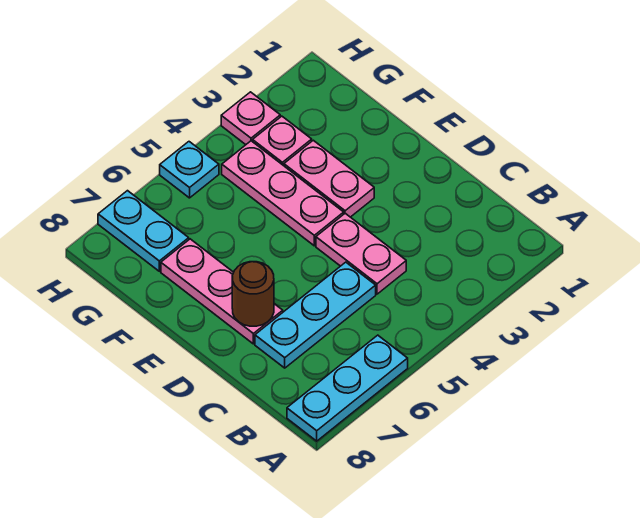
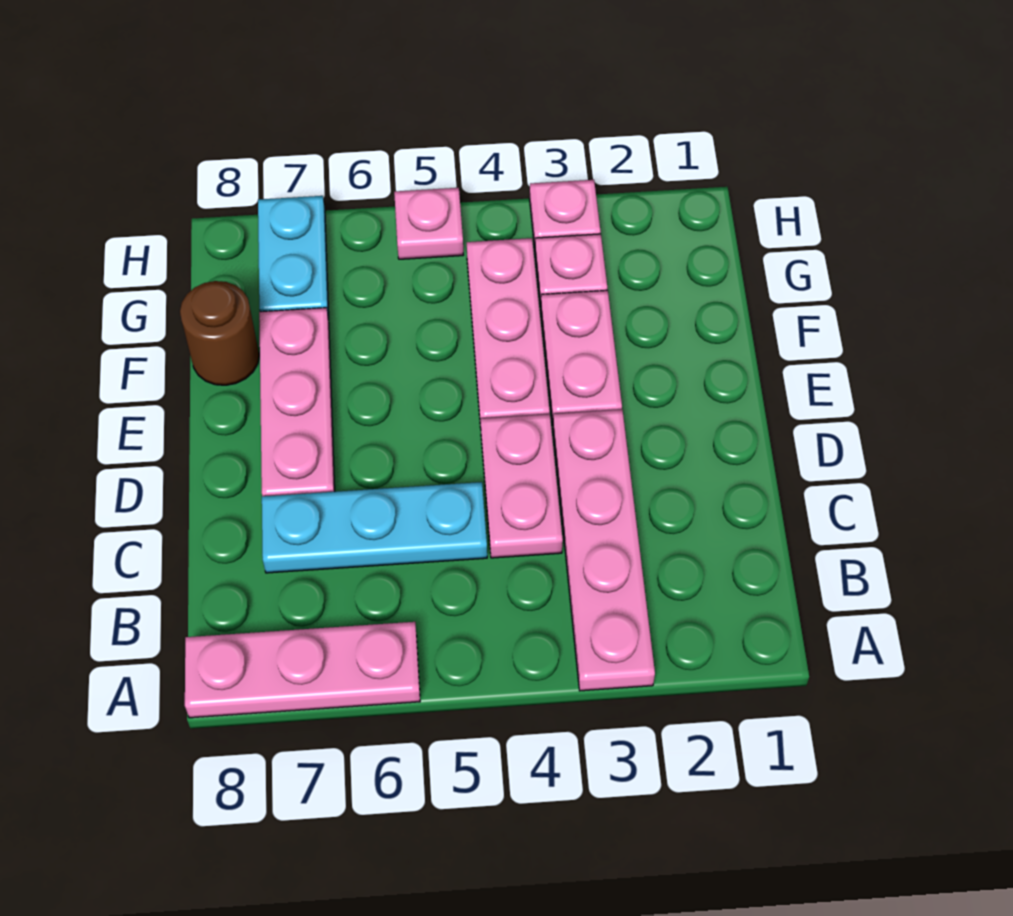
none -> pink 1x4 plate [553,410,655,691]
cyan 1x3 plate [287,335,408,441] -> pink 1x3 plate [185,622,420,718]
brown 1x1 round brick [232,262,274,326] -> brown 1x1 round brick moved to [180,281,259,385]
cyan 1x1 plate [160,142,219,198] -> pink 1x1 plate [394,188,463,259]

